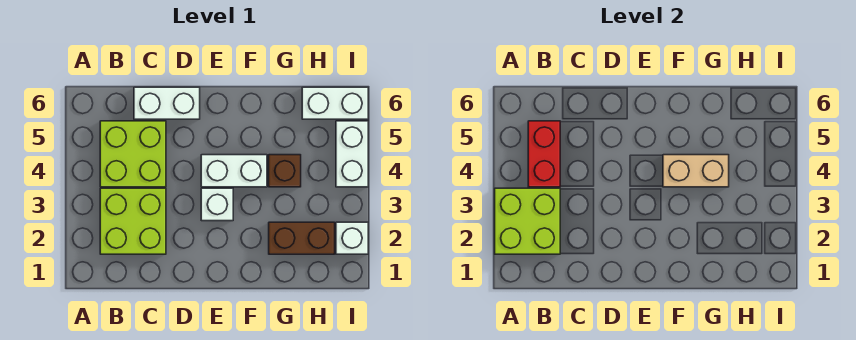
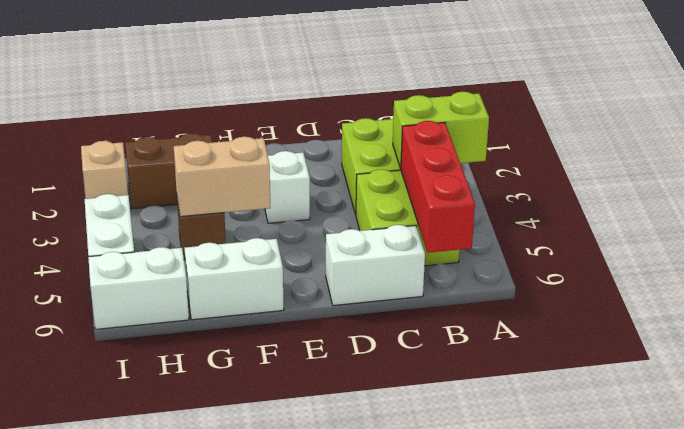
lime 2x2 brick [495,188,560,254] -> lime 1x2 brick [393,92,489,168]
red 1x2 brick [528,121,560,187] -> red 1x3 brick [401,121,475,253]
white 1x2 brick [201,155,267,187] -> white 1x2 brick moved to [185,238,284,320]
white 1x1 brick [336,222,368,254] -> tan 1x1 brick [81,141,128,199]

